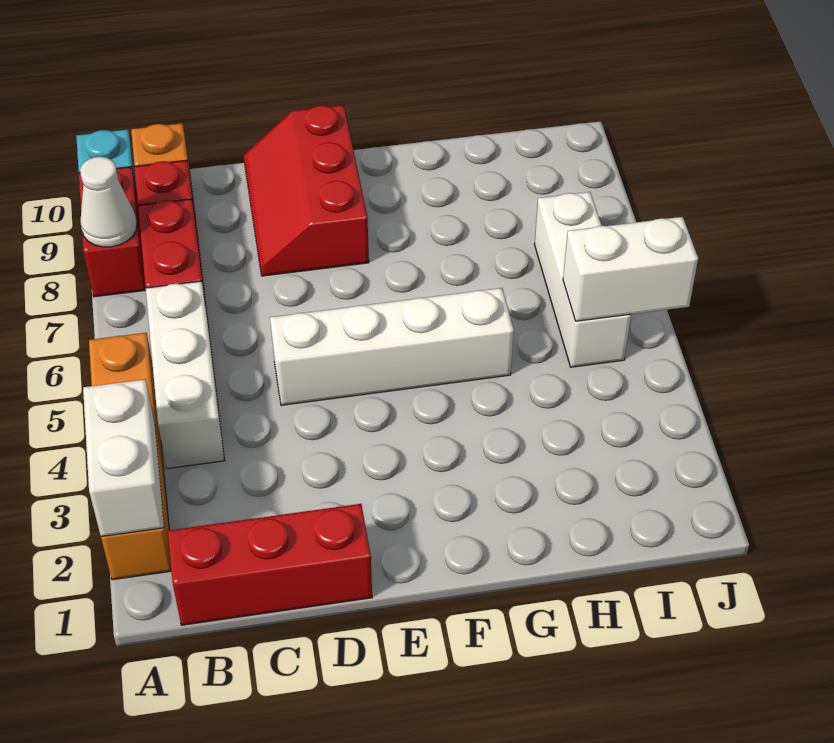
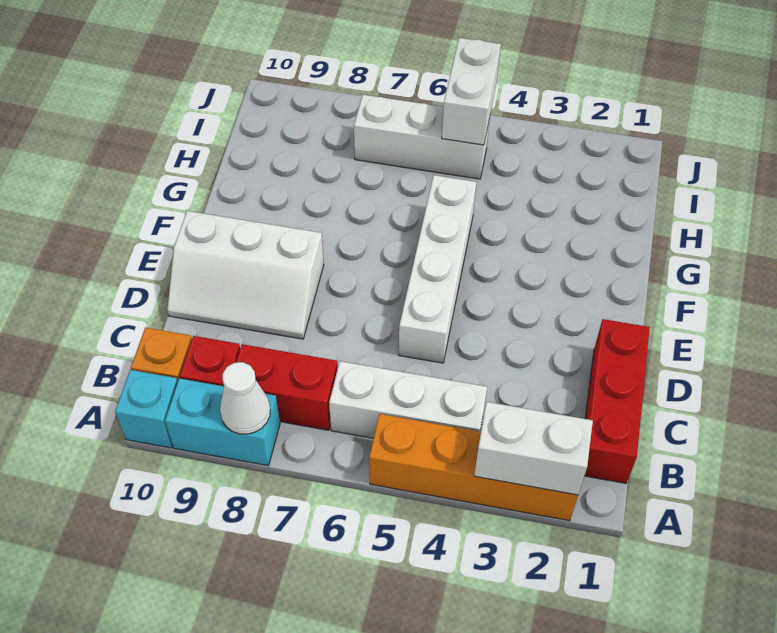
red 1x2 brick [79,167,146,297] -> cyan 1x2 brick [165,378,280,466]
red 2x3 slope [244,105,369,276] -> white 2x3 slope [167,211,324,339]

